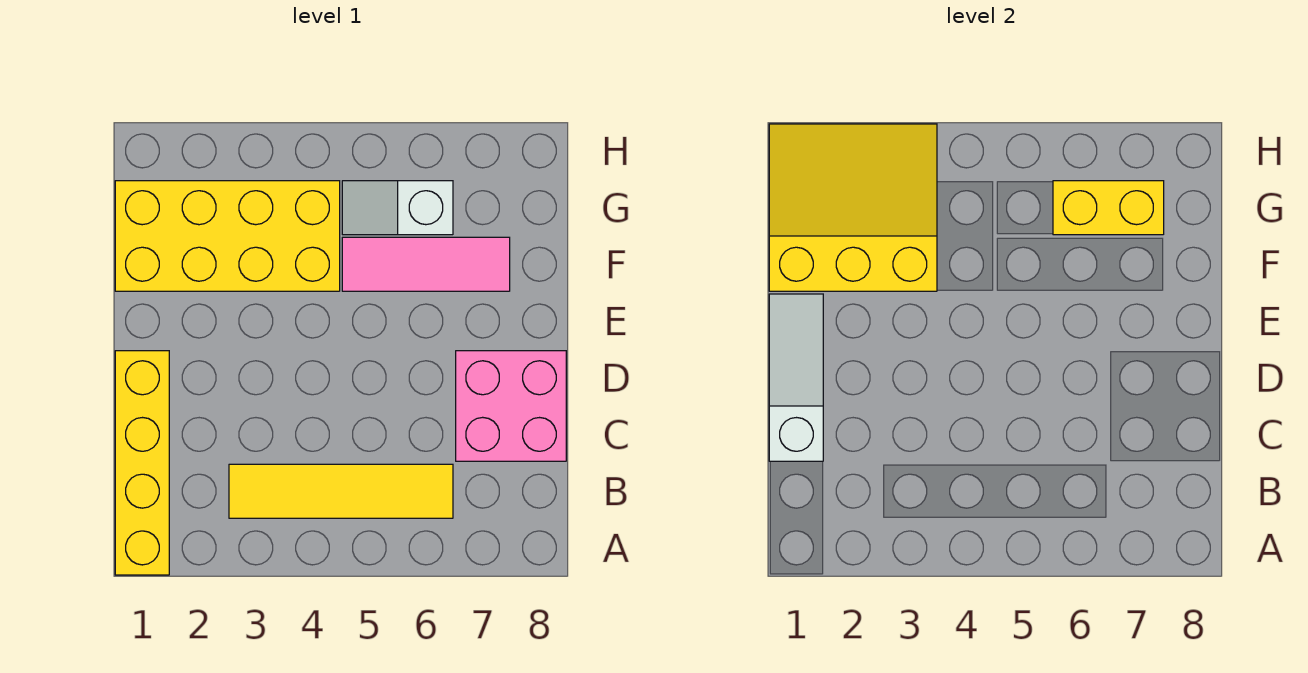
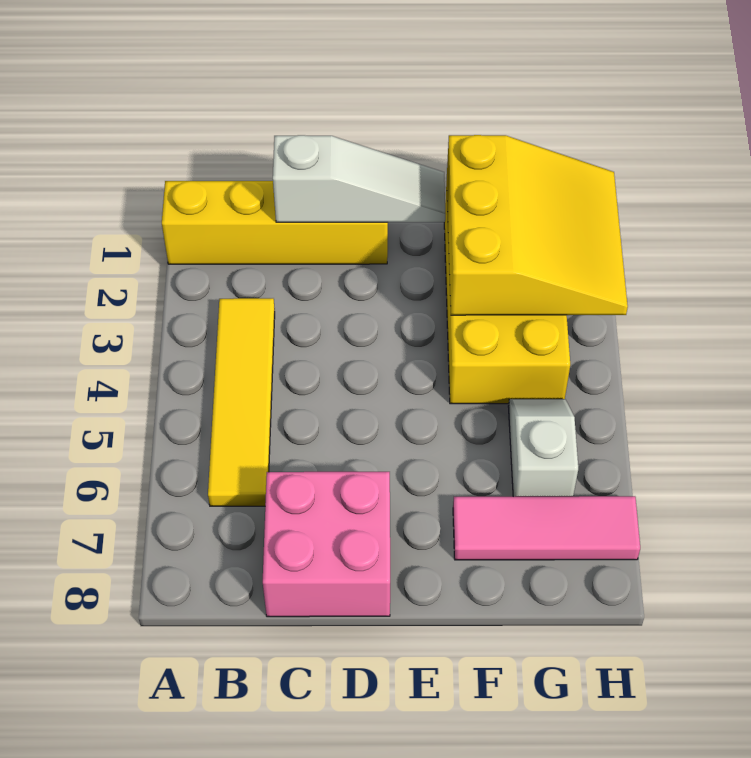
pink 1x3 tile [342,237,510,291] -> pink 1x3 tile turned to [453,496,640,560]
yellow 1x2 brick [1053,181,1164,235] -> none

